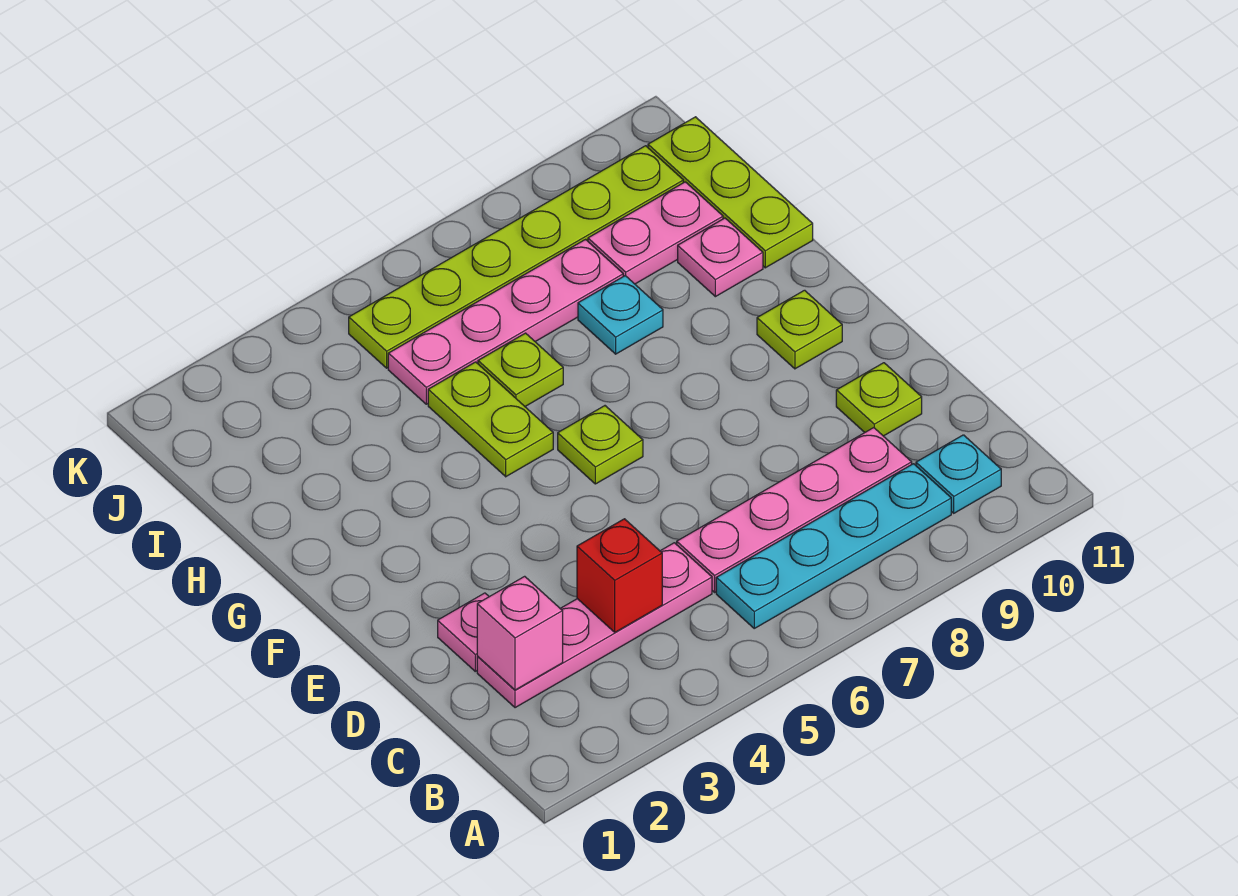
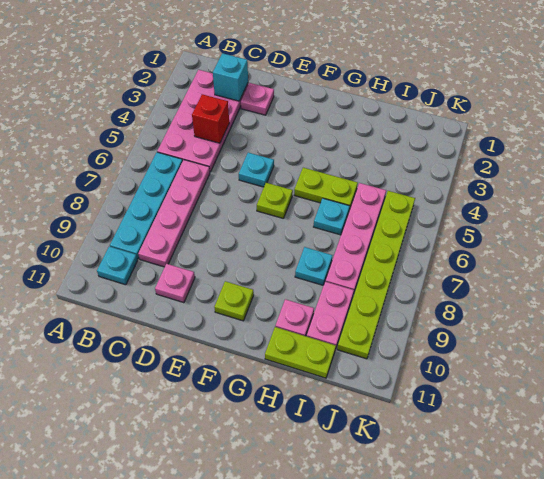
pink 1x4 plate [477,543,712,708] -> pink 2x4 plate [157,70,248,172]
pink 1x1 brick [477,576,563,690] -> cyan 1x1 brick [213,53,248,101]
lime 1x1 plate [836,363,922,436] -> pink 1x1 plate [155,264,195,303]
none -> cyan 1x1 plate [239,153,274,187]
lime 1x1 plate [478,333,563,406] -> cyan 1x1 plate [314,198,350,235]
lime 1x3 plate [648,117,813,268] -> lime 1x2 plate [265,327,336,378]

